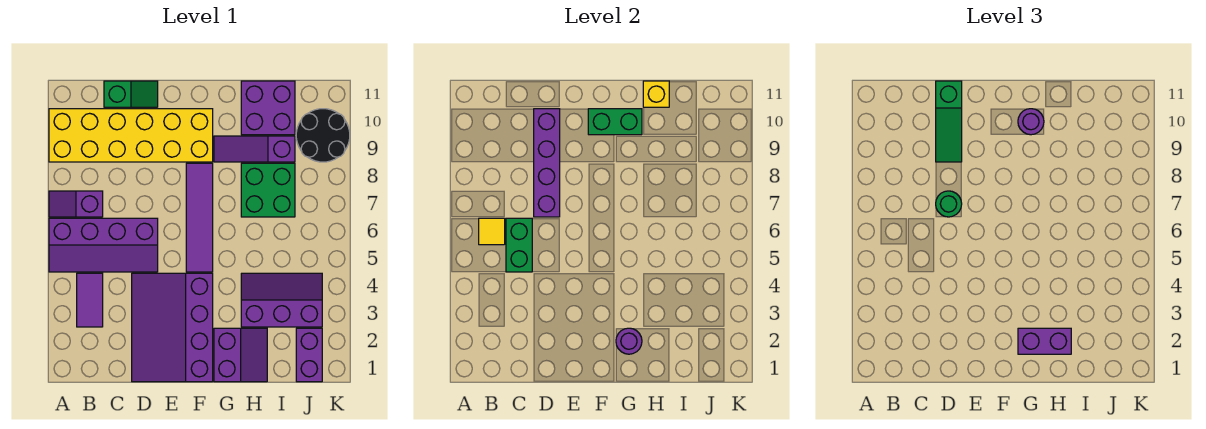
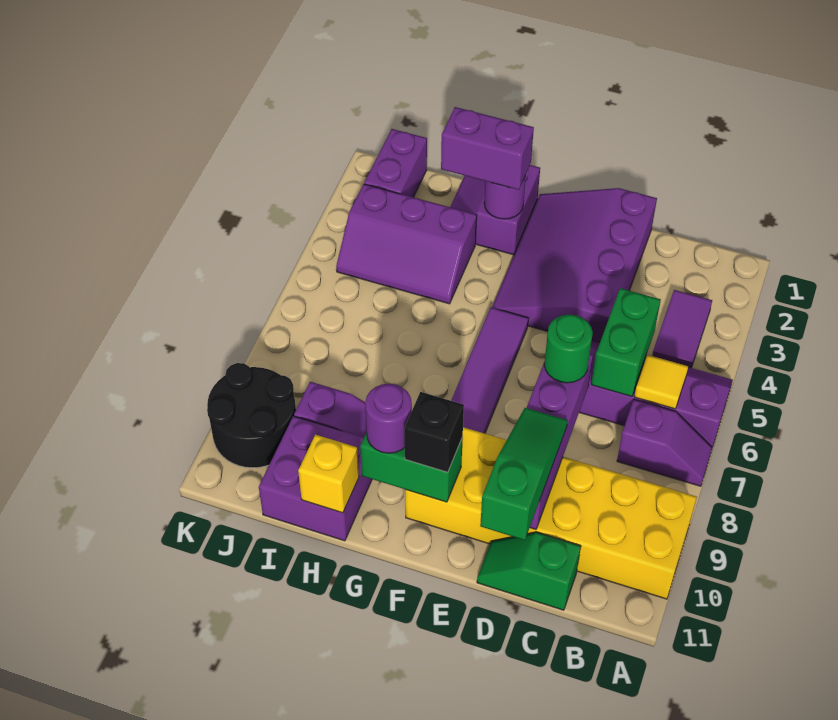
purple 3x4 slope [132,273,213,382] -> purple 3x4 slope turned to [492,188,657,342]
none -> black 1x1 brick [404,392,464,472]
green 2x2 brick [241,163,295,217] -> none

